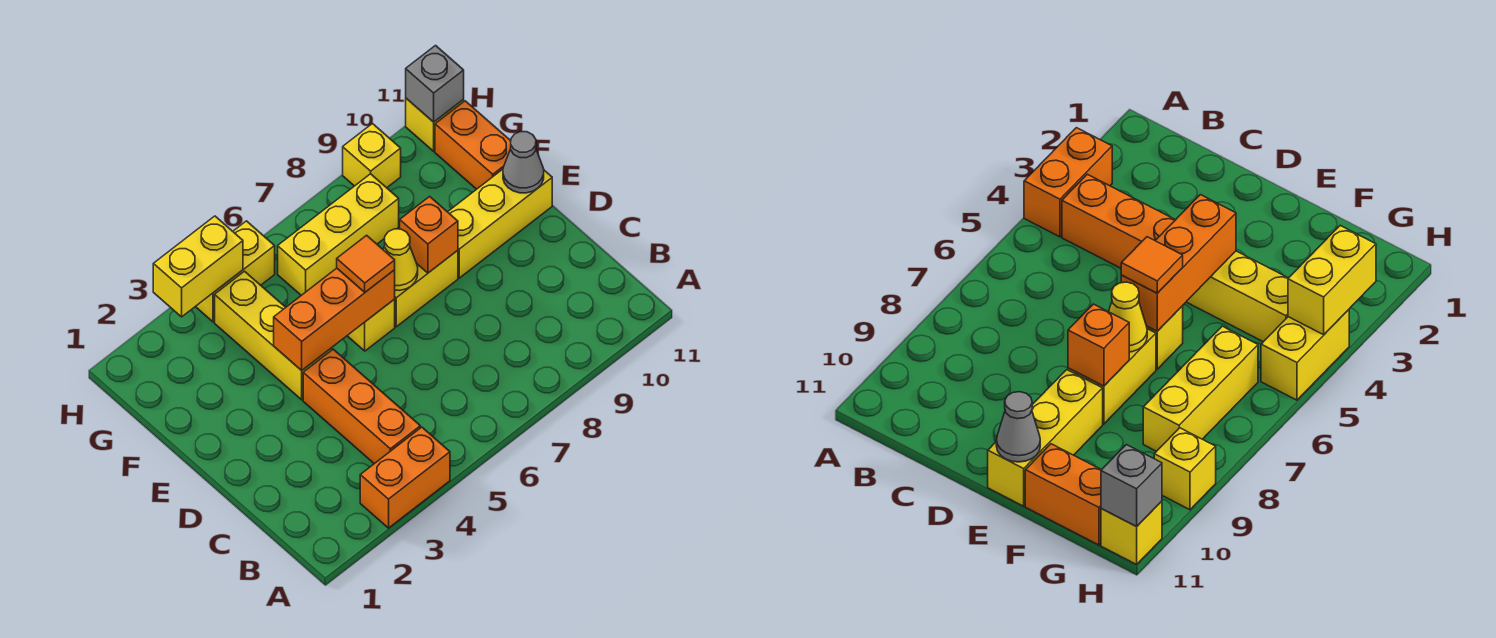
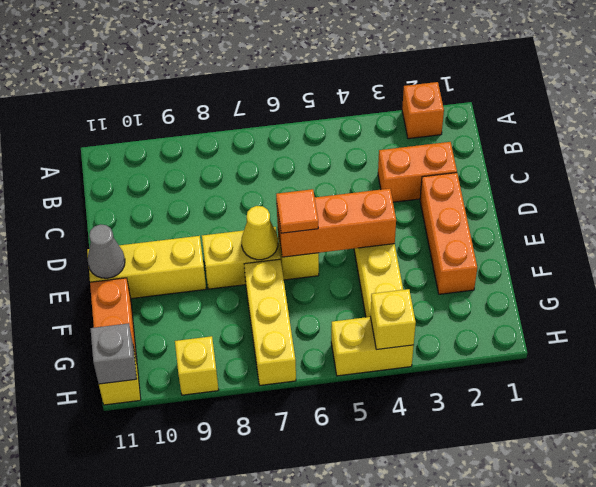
orange 1x2 brick [360,427,450,528] -> orange 1x2 brick moved to [378,142,457,202]
orange 1x3 brick [303,349,420,464] -> orange 1x3 brick moved to [420,173,477,294]
orange 1x1 brick [400,196,458,273] -> orange 1x1 brick moved to [402,82,444,139]
yellow 1x3 brick [278,174,399,295] -> yellow 1x3 brick turned to [244,259,296,385]
yellow 1x2 brick [153,216,243,317] -> yellow 1x1 brick [371,289,416,350]

